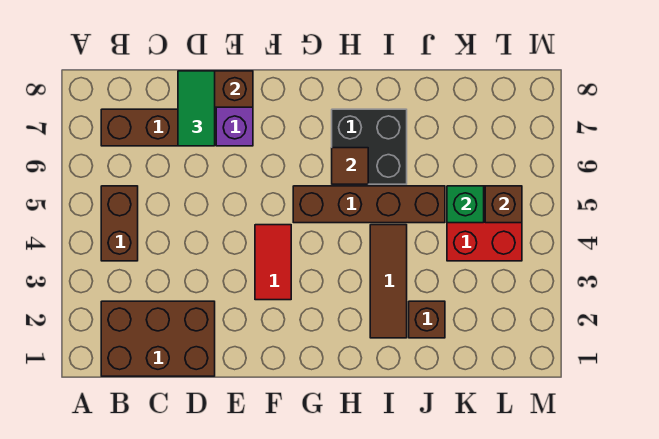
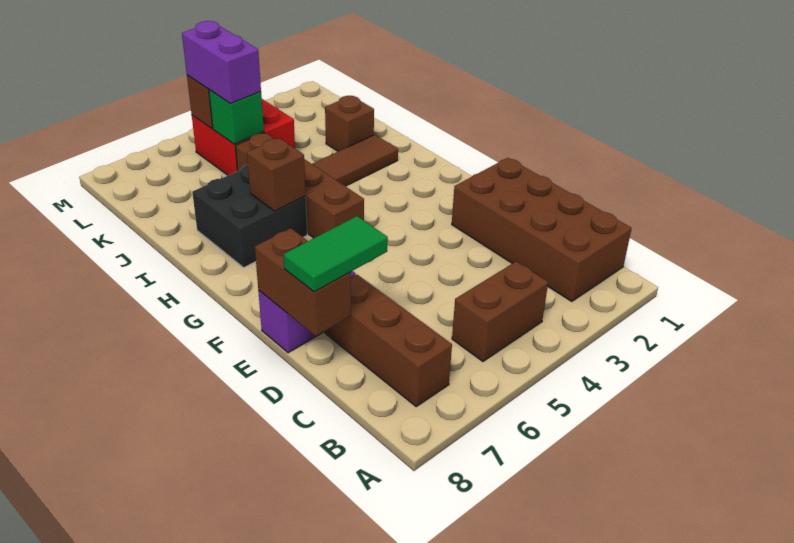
brown 2x3 brick [101,301,215,376] -> brown 2x4 brick [452,158,632,302]
red 1x2 tile [255,225,291,300] -> none
brown 1x1 tile [332,148,368,184] -> brown 1x1 brick [247,138,306,211]
none -> purple 1x2 brick [182,21,261,104]

